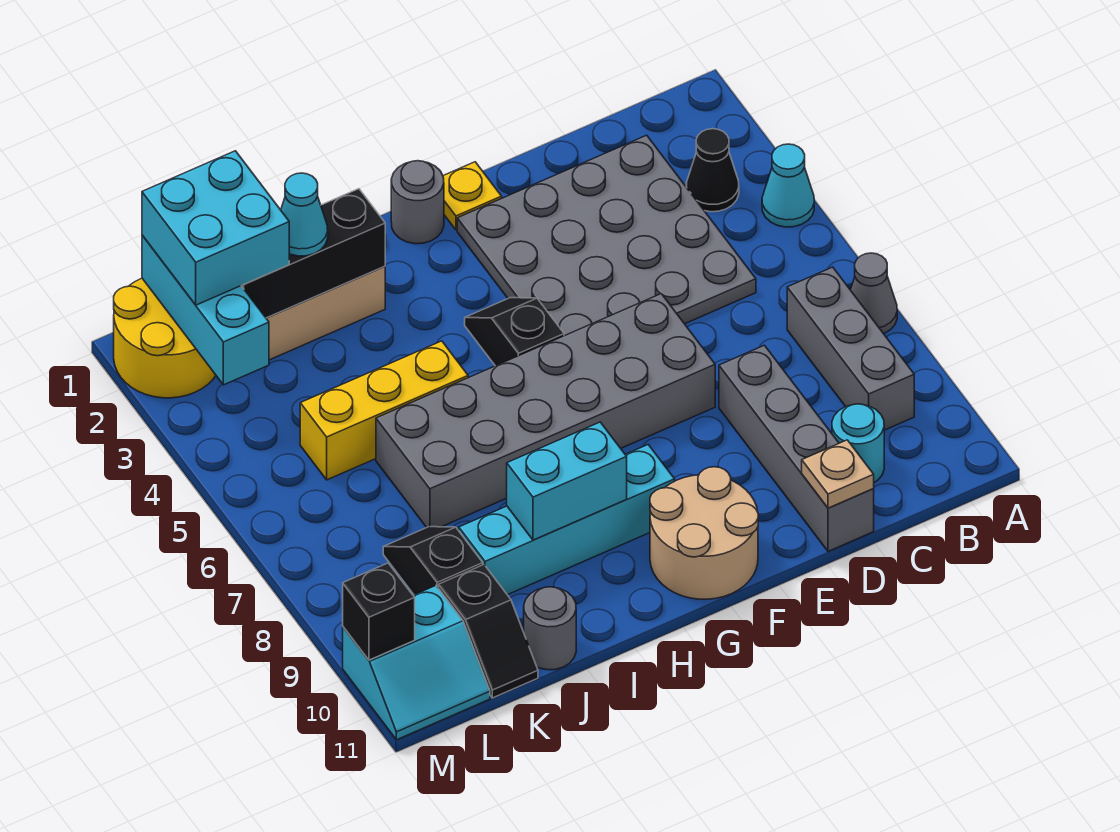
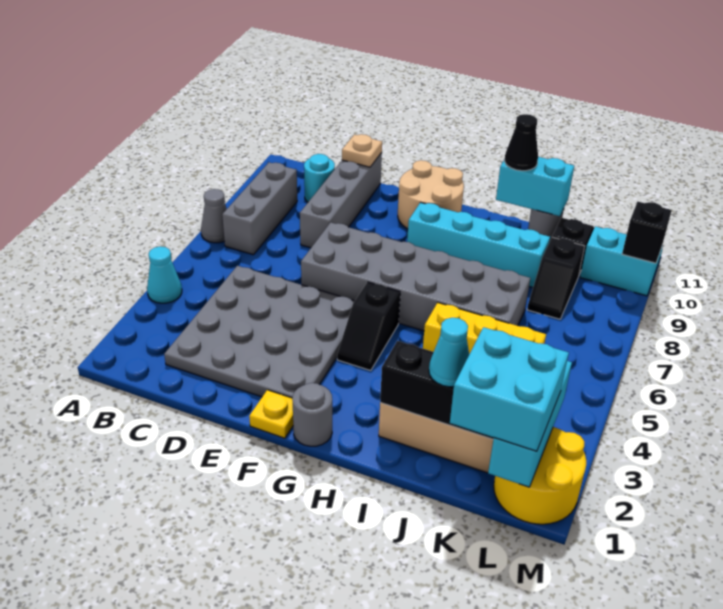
black 1x1 cone [686,129,739,212] -> black 1x1 cone moved to [505,114,538,171]
cyan 1x2 brick [507,422,627,540] -> cyan 1x2 brick moved to [496,157,574,216]

